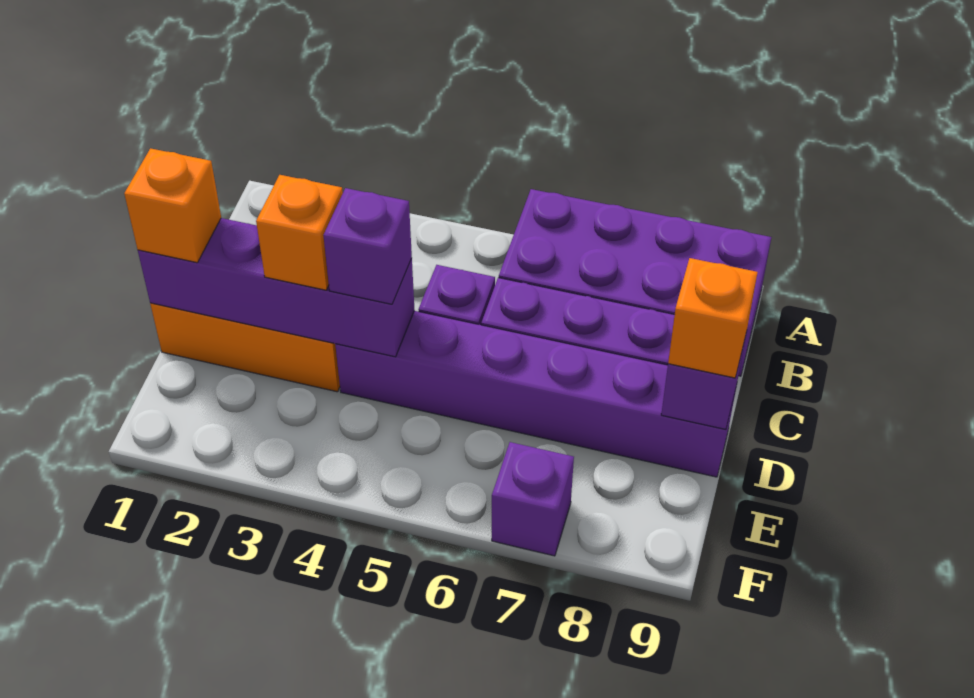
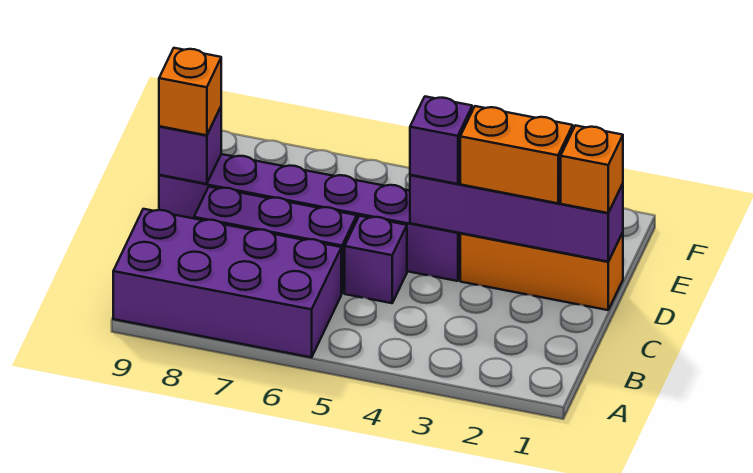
orange 1x1 brick [256,175,343,290] -> orange 1x2 brick [460,106,573,203]
purple 1x1 brick [492,442,574,556] -> none

